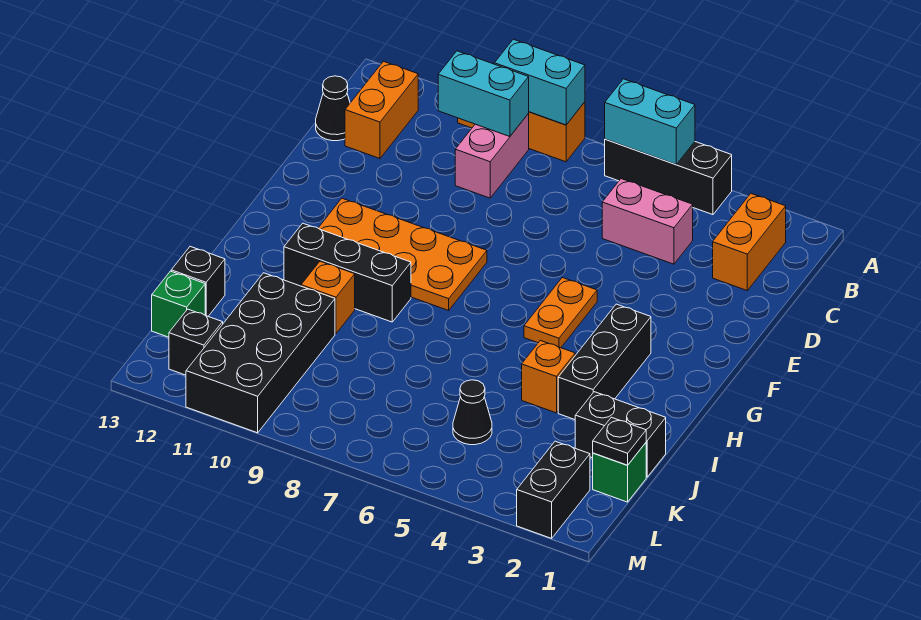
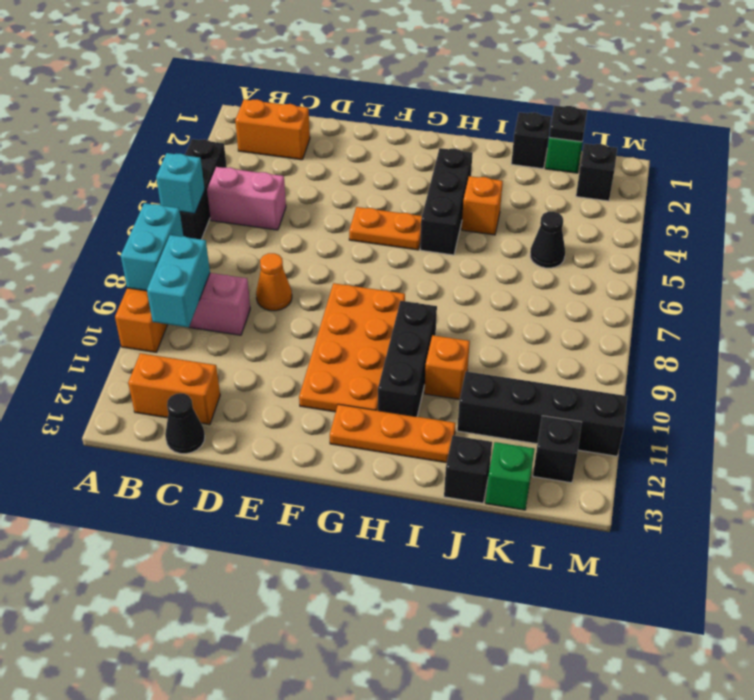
cyan 1x2 brick [605,79,695,165] -> cyan 1x1 brick [156,153,205,214]
pink 1x2 brick [602,179,693,264] -> pink 1x2 brick turned to [207,167,286,230]
none -> orange 1x1 cone [256,253,292,311]
black 1x3 brick [558,304,651,420] -> black 1x3 brick turned to [420,148,473,255]
none -> orange 1x3 plate [330,404,456,463]
black 1x2 brick [575,392,666,477] -> black 1x1 brick [511,112,551,169]
black 2x4 brick [186,273,335,433] -> black 1x4 brick [457,372,627,456]
black 1x2 brick [517,441,590,538] -> black 1x1 brick [576,143,617,201]

